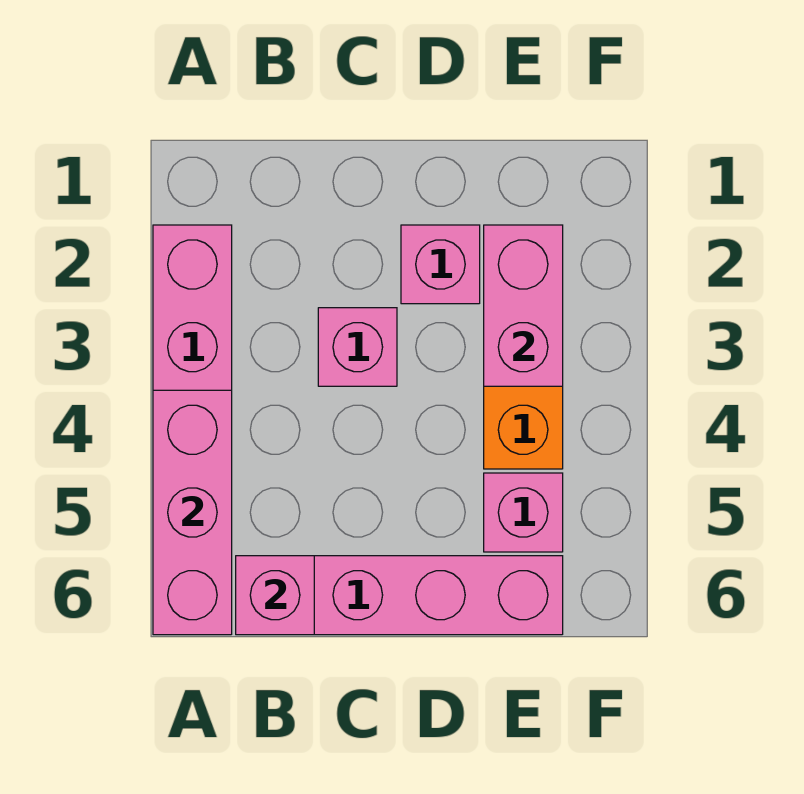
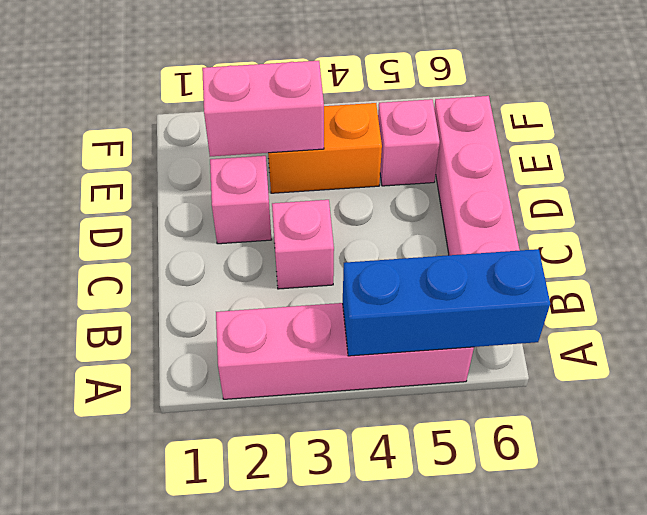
pink 1x3 brick [153,390,232,635] -> blue 1x3 brick [343,249,550,356]
pink 1x1 brick [236,556,314,635] -> none

